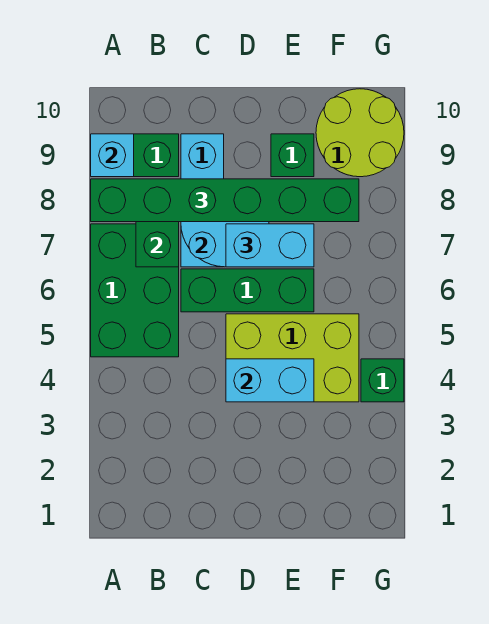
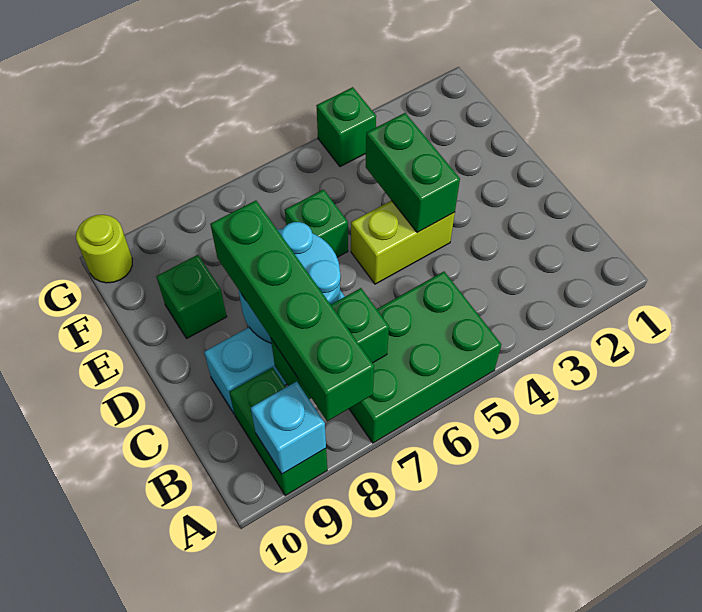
green 1x6 brick [91,179,359,222] -> green 1x4 brick [210,201,374,421]
green 1x3 brick [181,269,314,312] -> green 1x1 brick [285,190,348,257]
lime 2x3 brick [226,314,359,402] -> lime 1x2 brick [351,200,455,284]
cyan 1x2 brick [226,359,314,402] -> green 1x2 brick [366,113,460,233]
cyan 1x2 brick [226,224,314,267] -> none
lime 2x2 round brick [316,89,404,177] -> lime 1x1 round brick [76,215,132,283]

